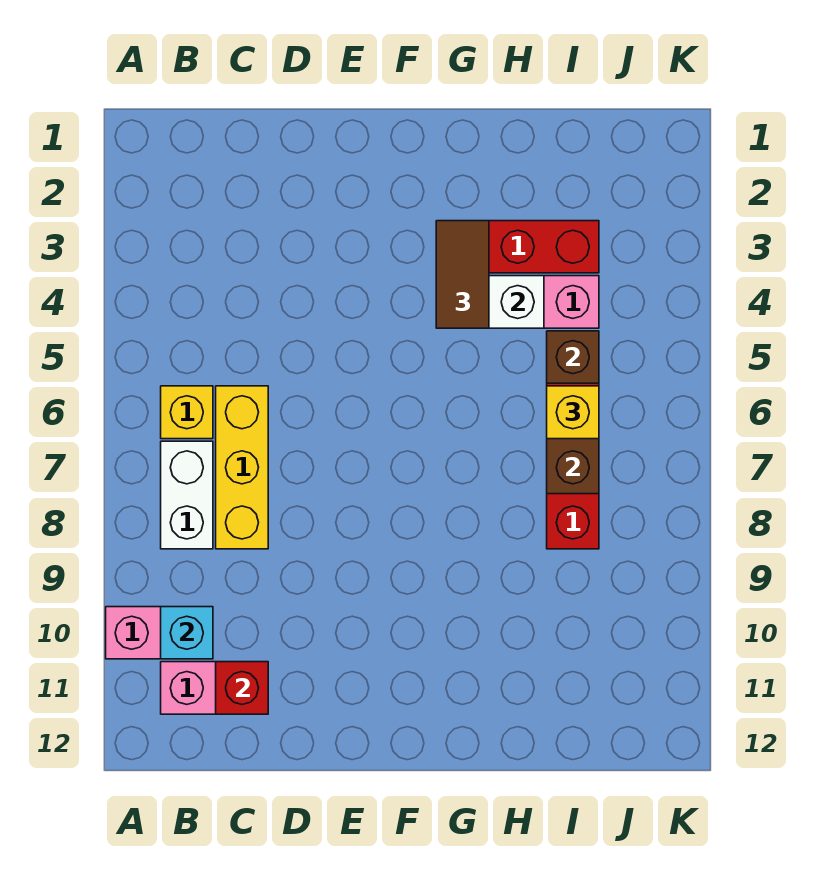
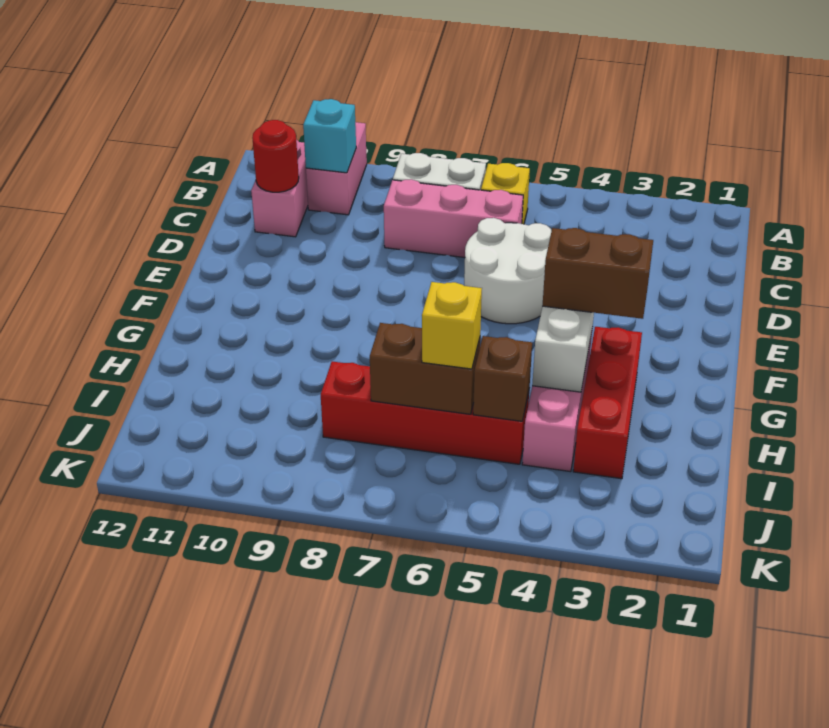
yellow 1x3 brick [216,386,268,549] -> pink 1x3 brick [384,179,523,257]
red 1x1 brick [216,662,268,714] -> red 1x1 round brick [252,120,299,192]
none -> white 2x2 round brick [464,218,551,324]
brown 1x2 tile [436,221,489,328] -> brown 1x2 brick [542,228,653,319]

